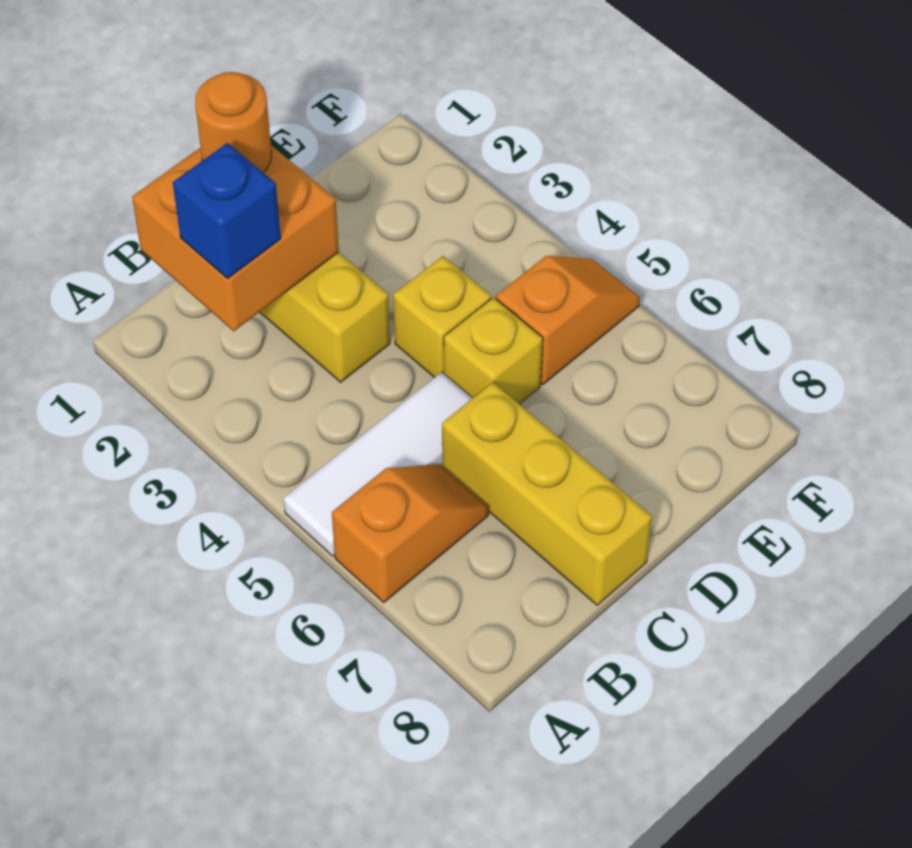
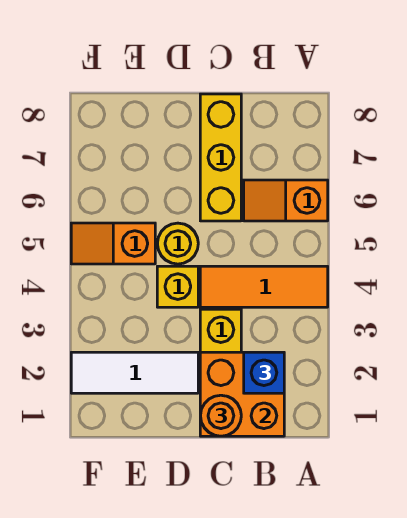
none -> orange 1x3 tile [200,266,328,307]
white 1x3 tile [283,372,472,556] -> white 1x3 tile moved to [71,352,198,393]
yellow 1x1 brick [444,297,543,404] -> yellow 1x1 round brick [157,223,198,264]

